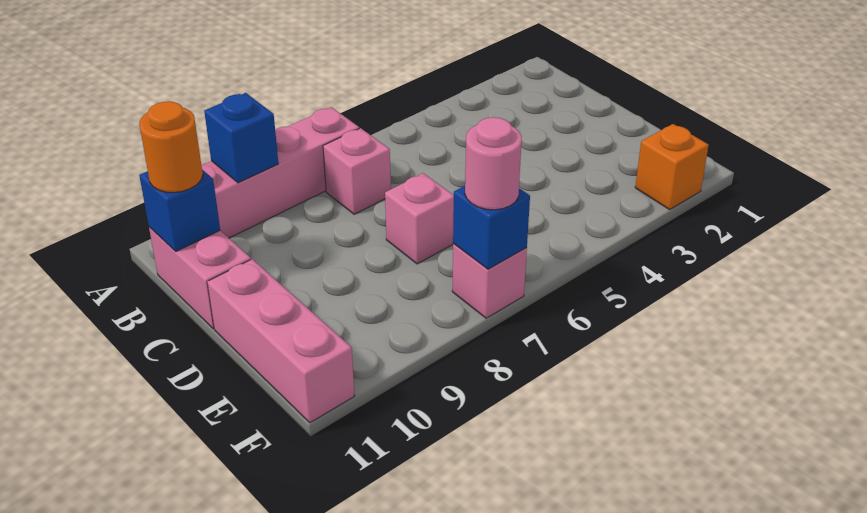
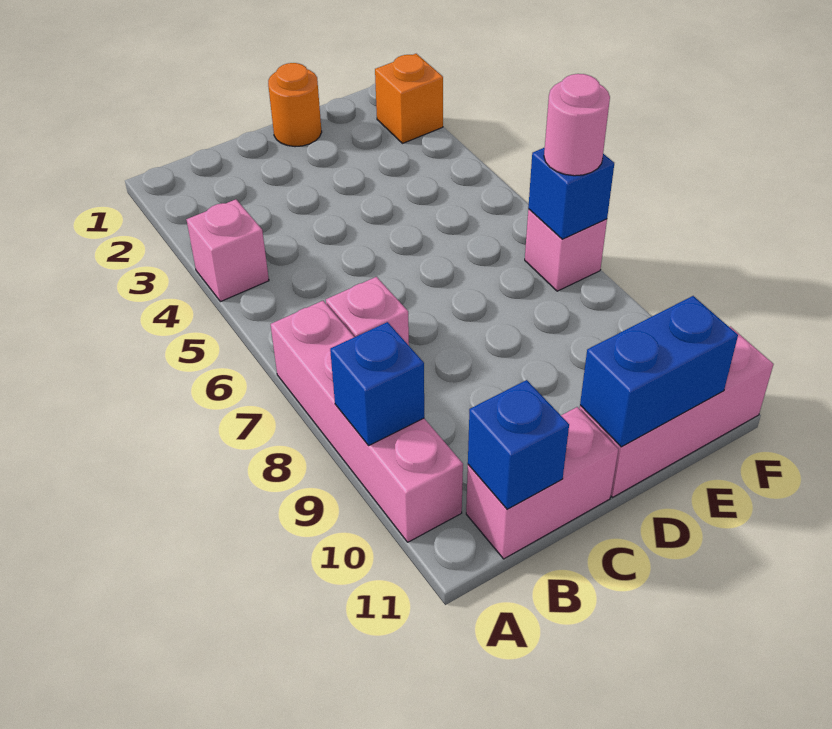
orange 1x1 round brick [139,101,203,193] -> orange 1x1 round brick moved to [268,63,322,147]
pink 1x1 brick [385,173,454,264] -> pink 1x1 brick moved to [186,199,269,302]
none -> blue 1x2 brick [580,296,738,447]

